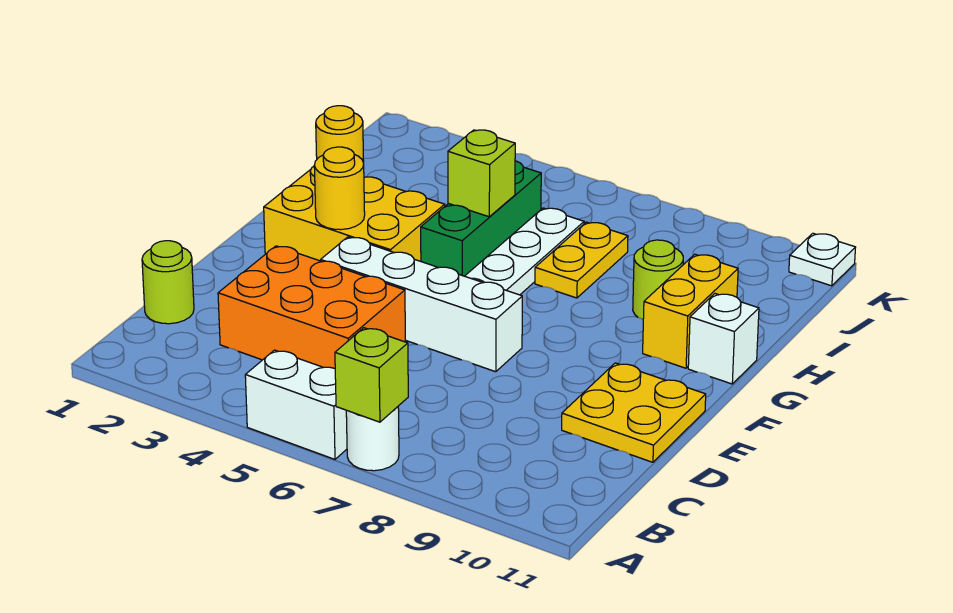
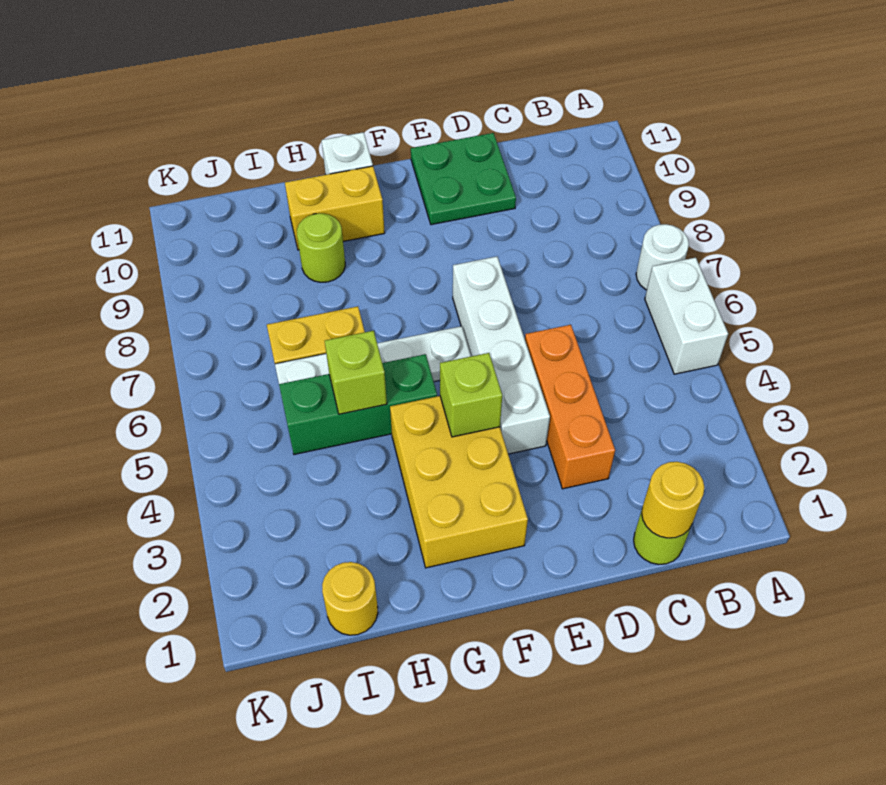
lime 1x1 brick [335,328,408,422] -> lime 1x1 brick moved to [440,353,502,437]
orange 2x3 brick [218,246,405,368] -> orange 1x3 brick [525,325,615,489]
yellow 2x2 plate [562,363,706,462] -> green 2x2 plate [411,133,516,225]
yellow 1x1 round brick [314,147,365,230] -> yellow 1x1 round brick moved to [642,462,704,538]
white 1x1 plate [789,233,856,286] -> none

